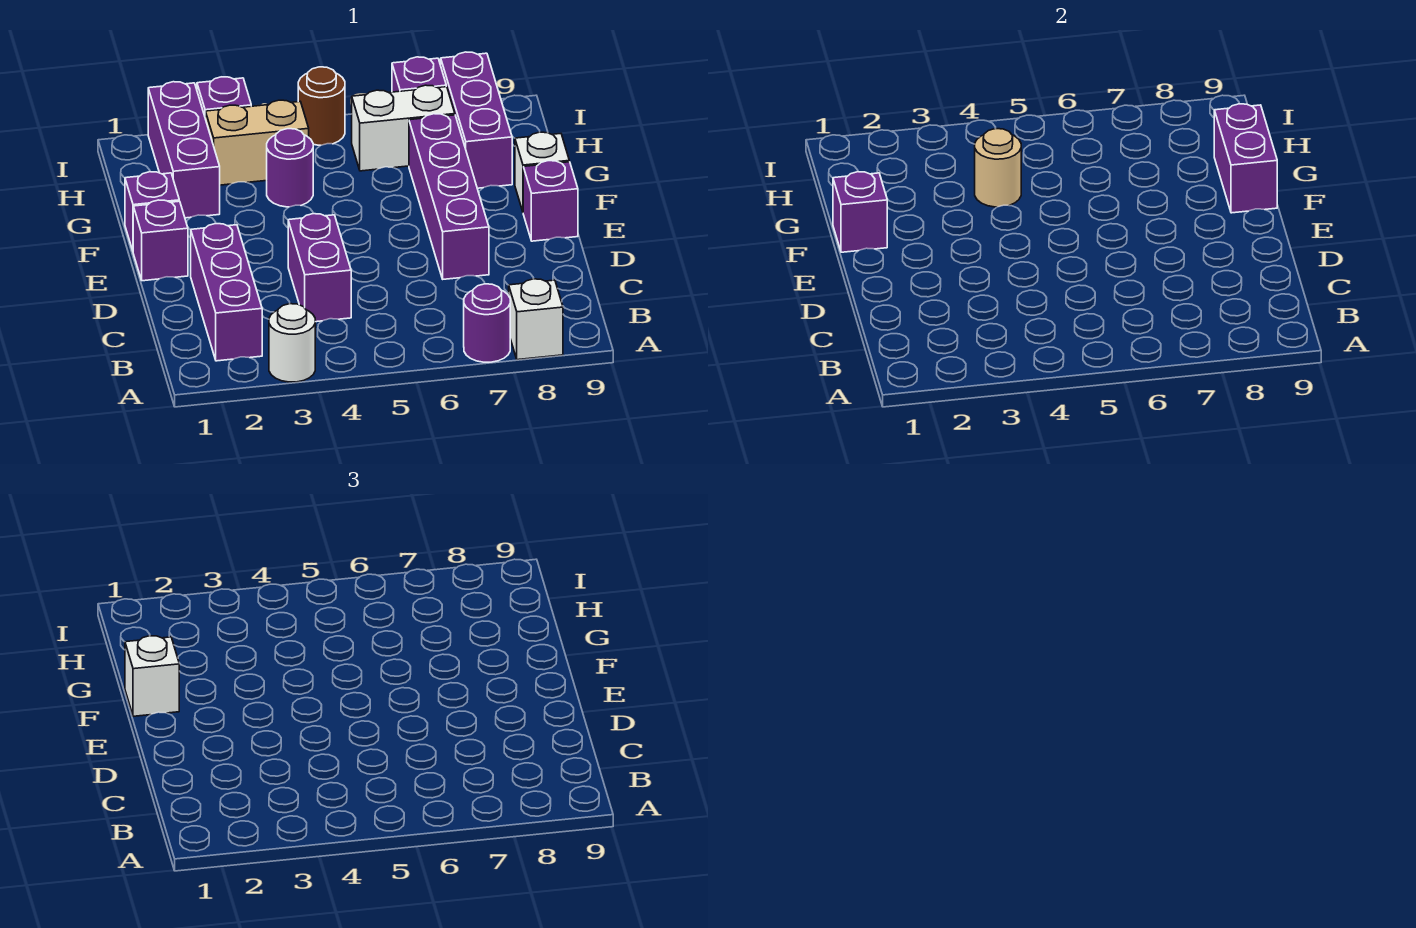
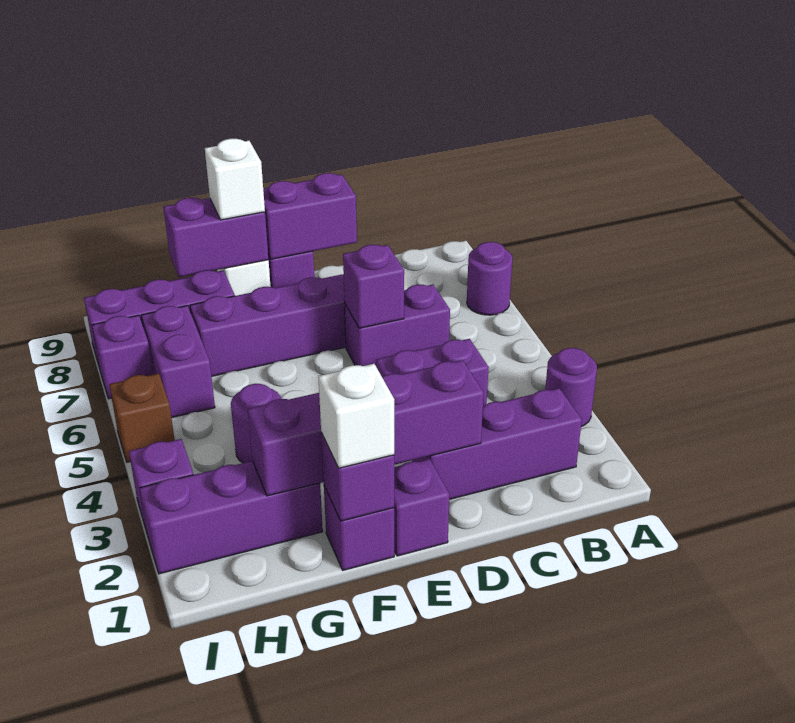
white 1x1 round brick [269,304,315,382] -> purple 1x1 round brick [545,348,597,427]
white 1x1 brick [509,279,563,360] -> white 1x1 brick moved to [205,139,265,220]
none -> purple 1x2 brick [345,285,450,366]
none -> purple 1x4 brick [248,360,484,496]
none -> purple 1x1 brick [343,245,404,328]
none -> purple 1x2 brick [263,173,357,259]
tan 1x1 round brick [975,128,1021,207] -> none
tan 1x2 brick [205,100,309,185] -> none
white 1x2 brick [352,85,455,171] -> purple 1x2 brick [141,306,215,418]
brown 1x1 round brick [298,67,345,145] -> brown 1x1 brick [109,373,175,462]

